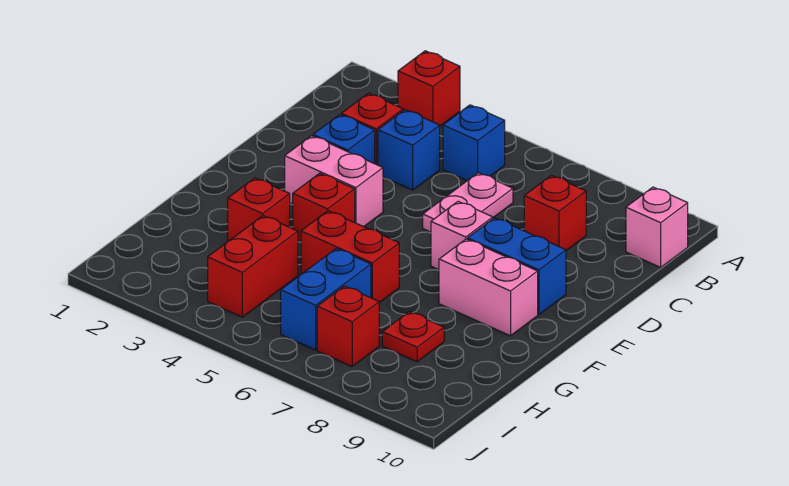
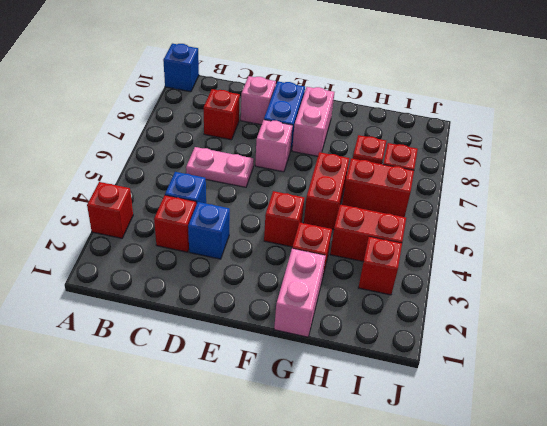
blue 1x1 brick [443,105,505,181] -> blue 1x1 brick moved to [163,44,199,92]
pink 1x1 brick [626,187,688,267] -> pink 1x1 brick moved to [241,76,276,125]
pink 1x2 brick [285,136,383,227] -> pink 1x2 brick moved to [274,249,326,337]
blue 1x2 brick [281,249,371,350] -> red 1x2 brick [342,158,414,217]
none -> red 1x1 brick [358,237,402,295]

